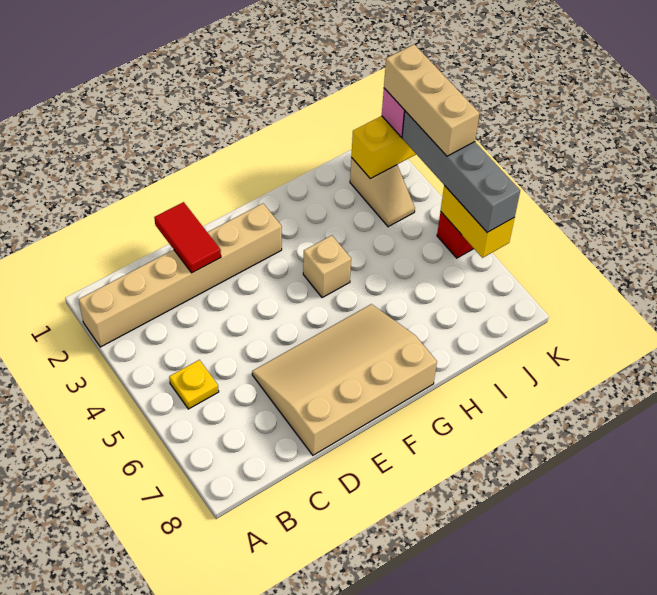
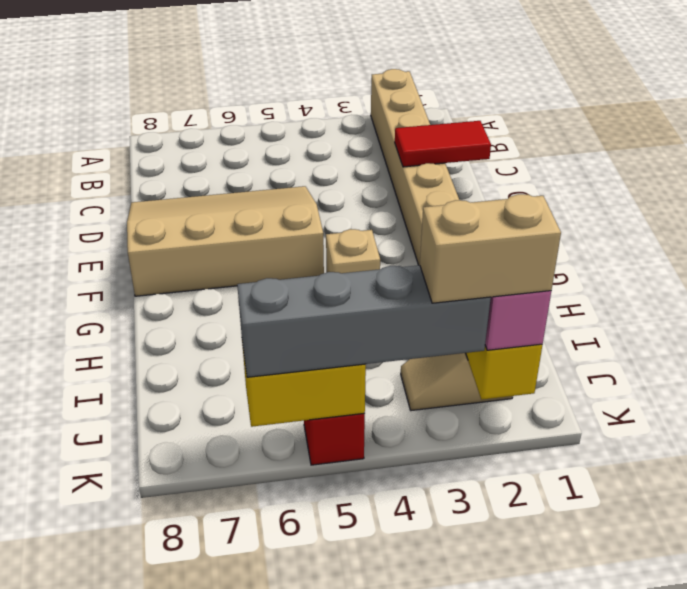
yellow 1x1 plate [169,360,219,409] -> none
tan 3x4 slope [252,304,437,455] -> tan 3x4 slope turned to [127,186,324,296]
tan 1x3 brick [384,44,480,156] -> tan 1x2 brick [420,194,561,303]

